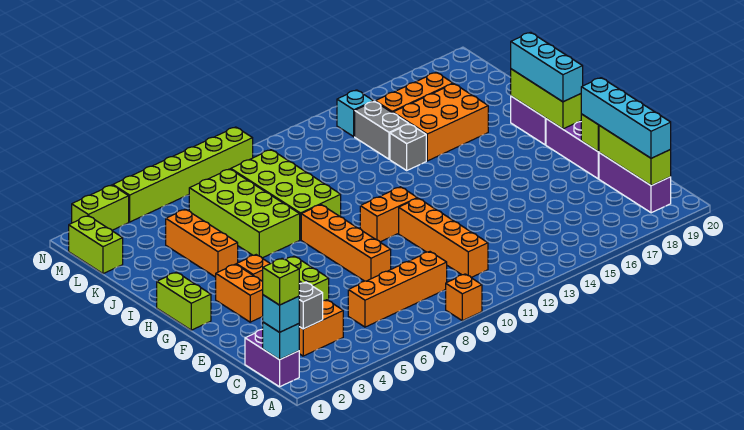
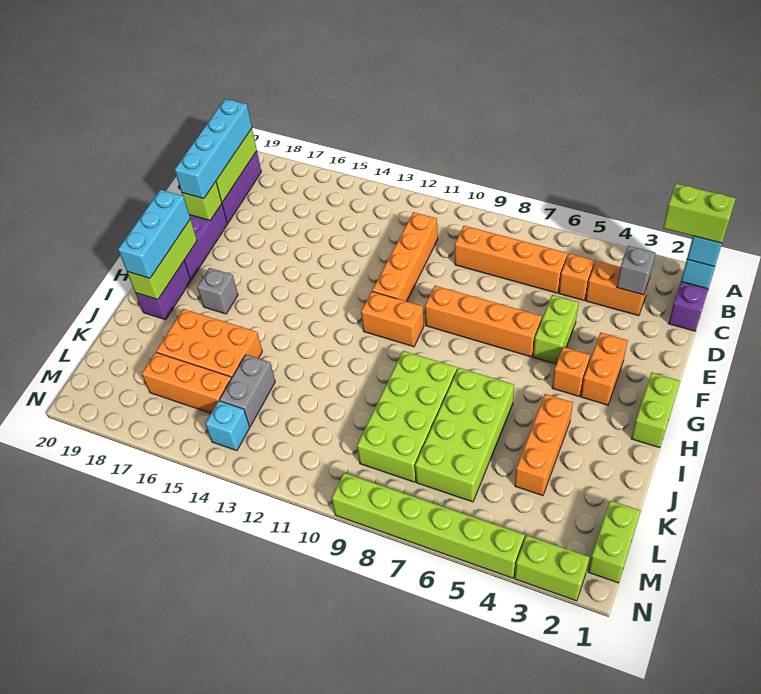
orange 1x1 brick [446,274,482,321] -> orange 1x1 brick moved to [559,254,595,300]
lime 1x1 brick [263,258,299,305] -> lime 1x2 brick [663,184,736,243]
orange 1x4 brick [301,205,391,281] -> orange 1x4 brick turned to [425,286,542,357]
grey 1x1 brick [390,124,426,170] -> grey 1x1 brick moved to [197,268,238,314]

